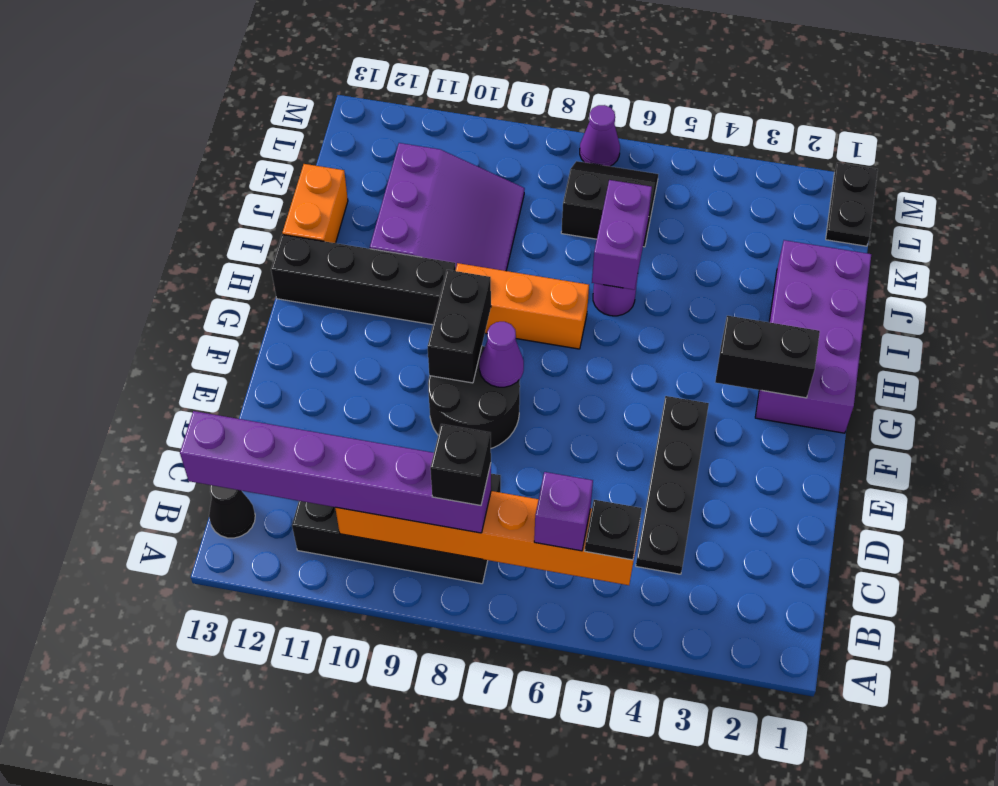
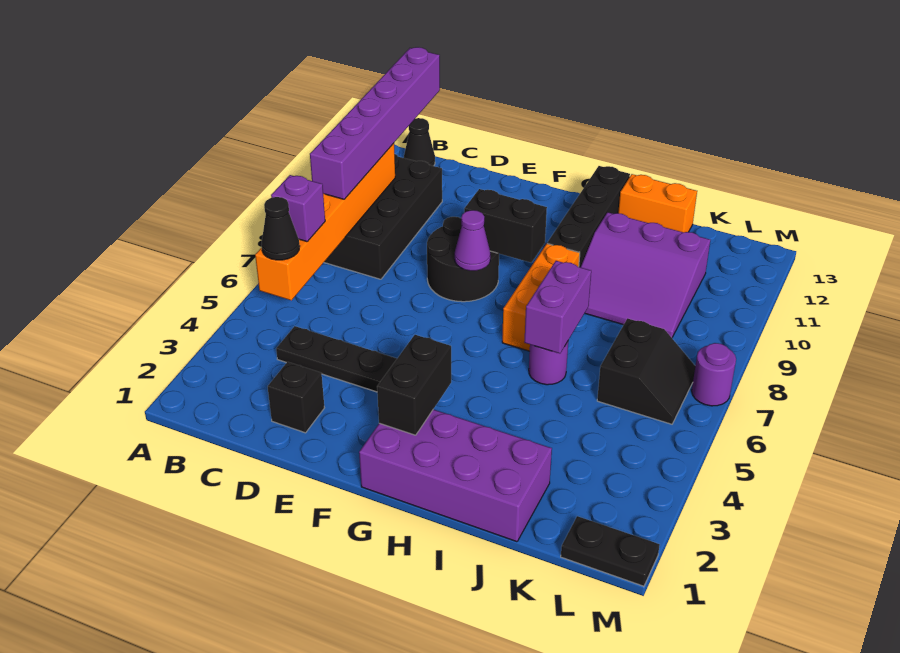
black 1x1 plate [585,500,642,560] -> black 1x1 cone [261,197,300,260]
black 1x1 brick [430,424,491,506] -> black 1x1 brick moved to [268,362,324,433]
purple 1x2 brick [592,180,652,290] -> purple 1x2 brick turned to [524,261,591,353]
purple 1x1 cone [580,105,620,166] -> purple 1x1 round brick [692,343,736,406]

